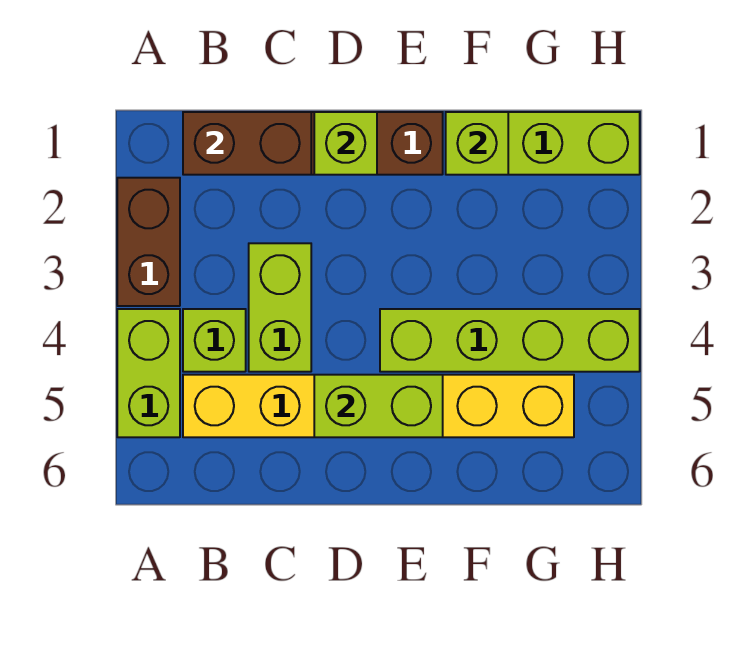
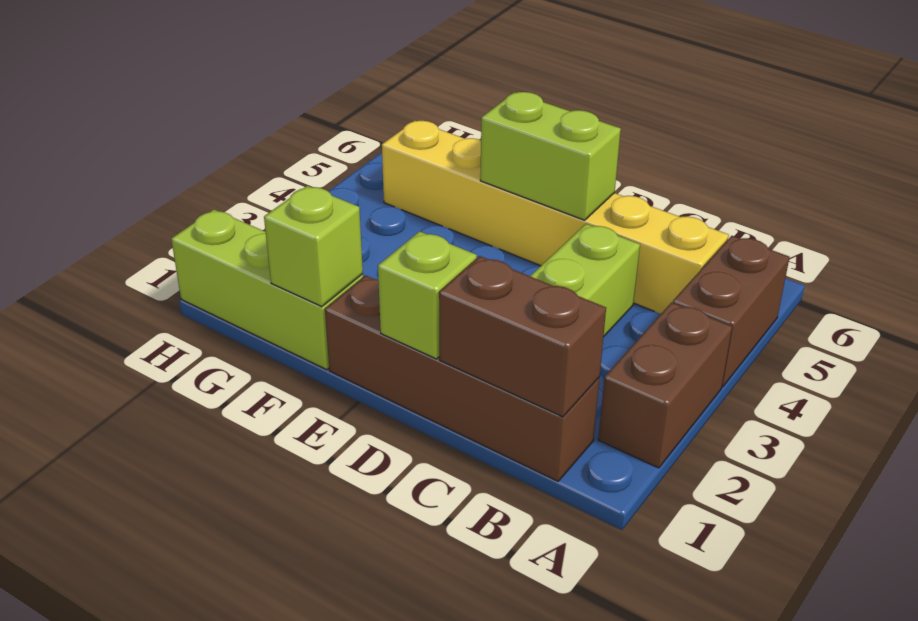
lime 1x2 brick [117,309,180,437] -> brown 1x2 brick [673,236,790,387]
lime 1x1 brick [183,309,246,372] -> none
lime 1x4 brick [380,309,640,372] -> none

